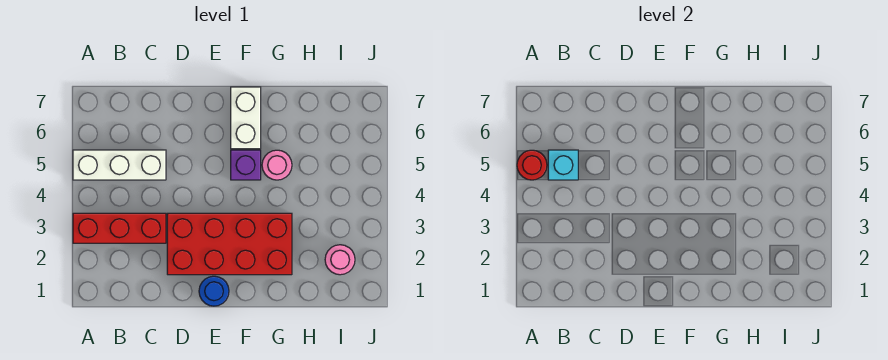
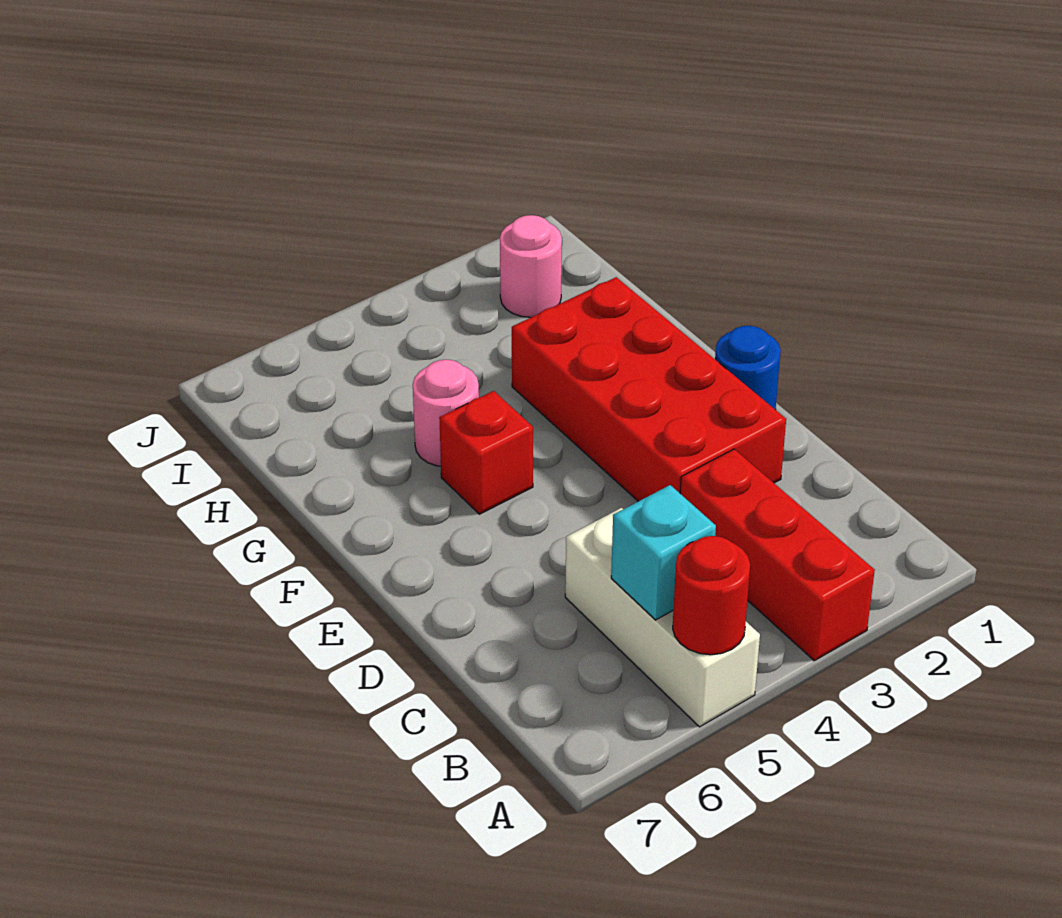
purple 1x1 brick [231,150,261,180] -> red 1x1 brick [439,391,533,514]
white 1x2 brick [231,87,261,149] -> none

